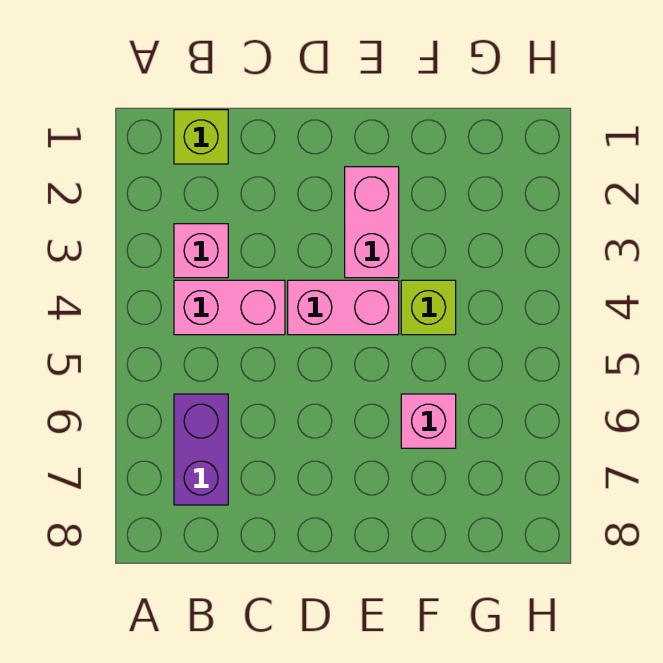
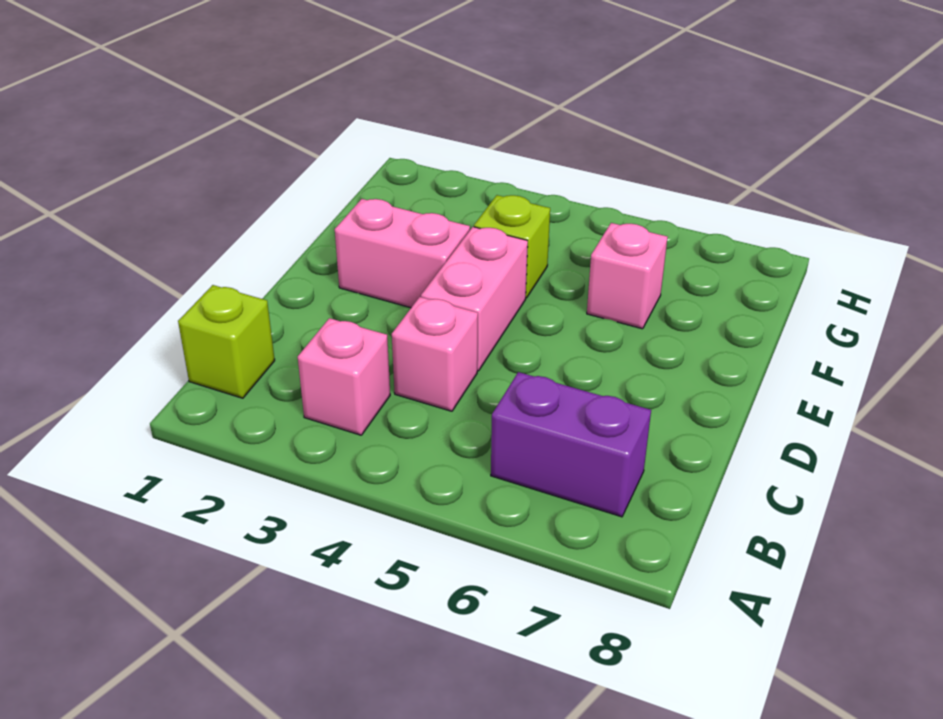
pink 1x2 brick [174,280,285,335] -> pink 1x1 brick [392,297,478,411]

